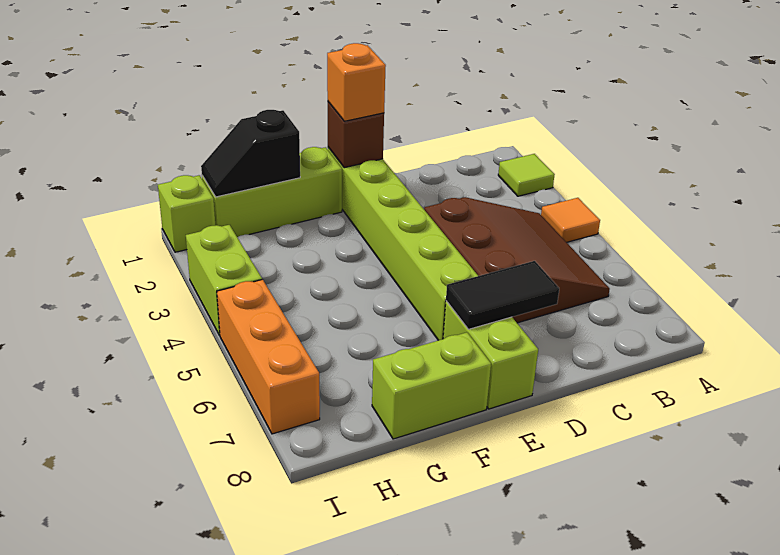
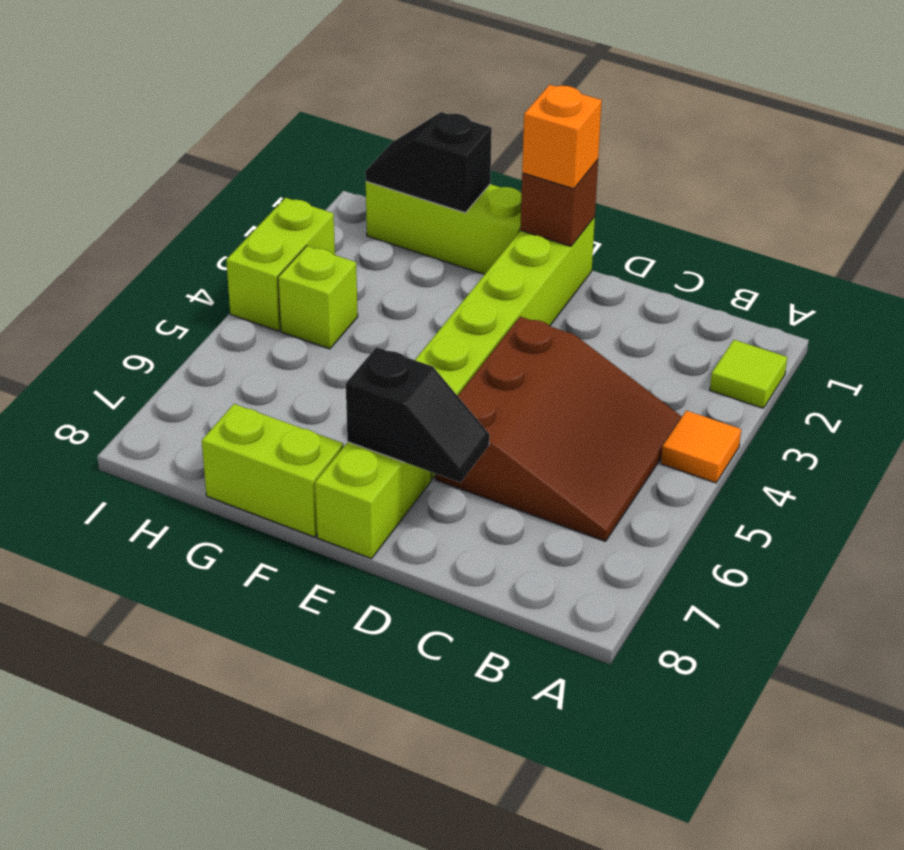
black 1x2 tile [446,261,559,329] -> black 1x2 slope [346,347,490,482]
lime 1x1 brick [158,175,215,252] -> lime 1x1 brick moved to [278,246,358,349]
orange 1x3 brick [217,280,320,434] -> none

